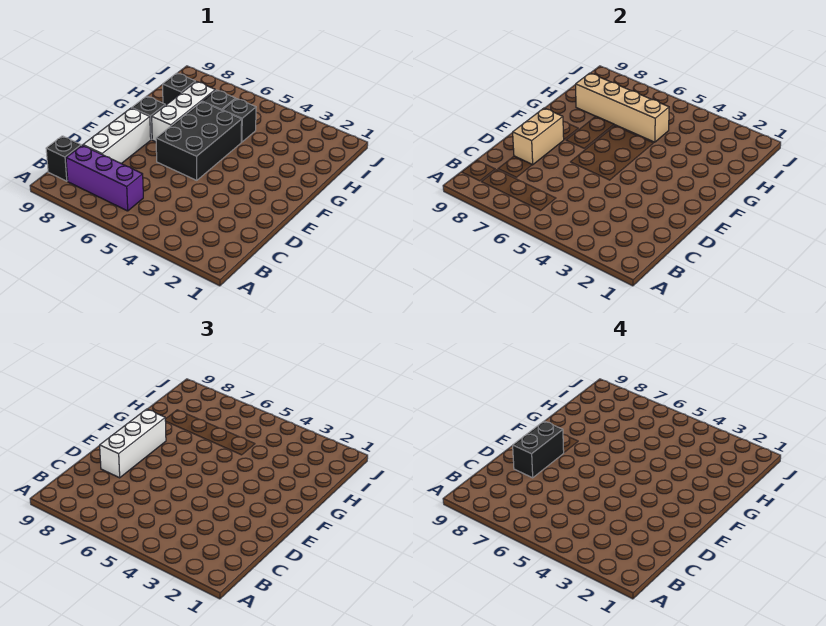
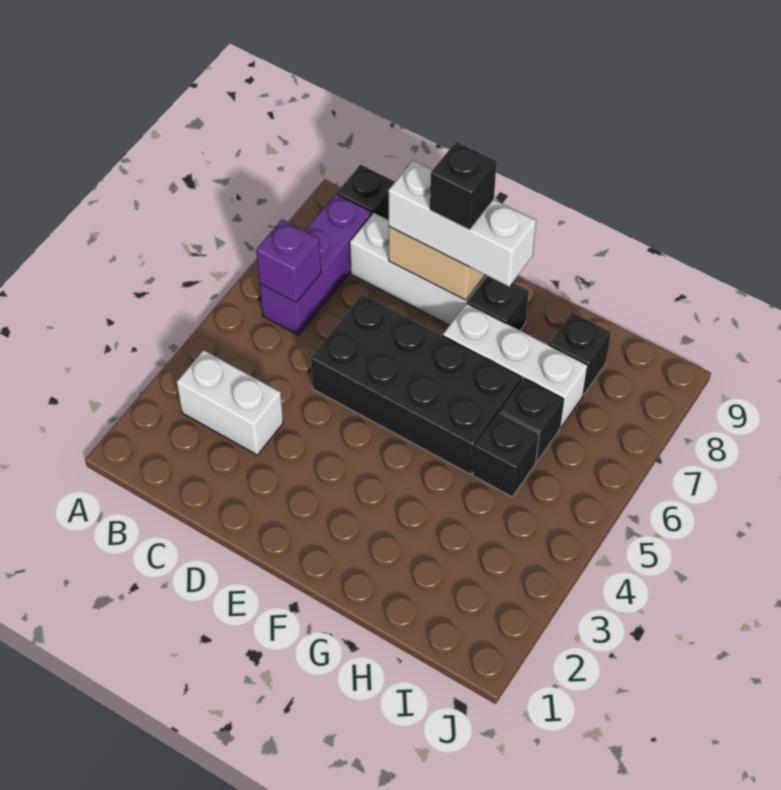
none -> white 1x2 brick [177,350,283,455]
none -> purple 1x1 brick [256,219,321,303]
black 1x2 brick [513,421,564,478] -> black 1x1 brick [430,142,497,230]
black 2x3 brick [156,102,242,180] -> black 2x4 brick [311,294,522,475]
tan 1x4 brick [576,73,669,142] -> none

